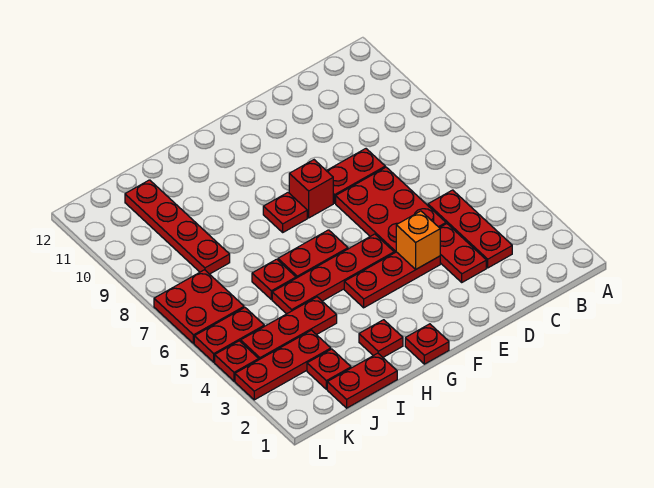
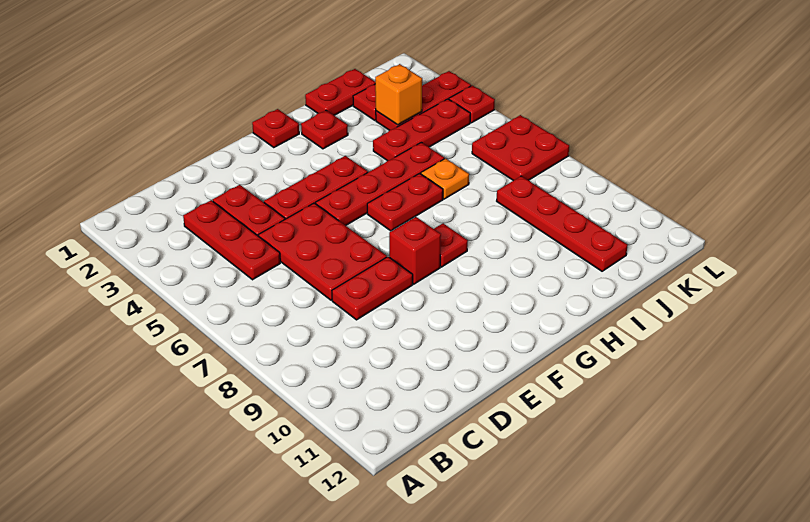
orange 1x1 brick [396,211,440,269] -> orange 1x1 brick moved to [375,64,422,125]
red 1x1 plate [252,259,296,299] -> orange 1x1 plate [421,158,469,199]
red 1x2 plate [194,308,264,362] -> none

